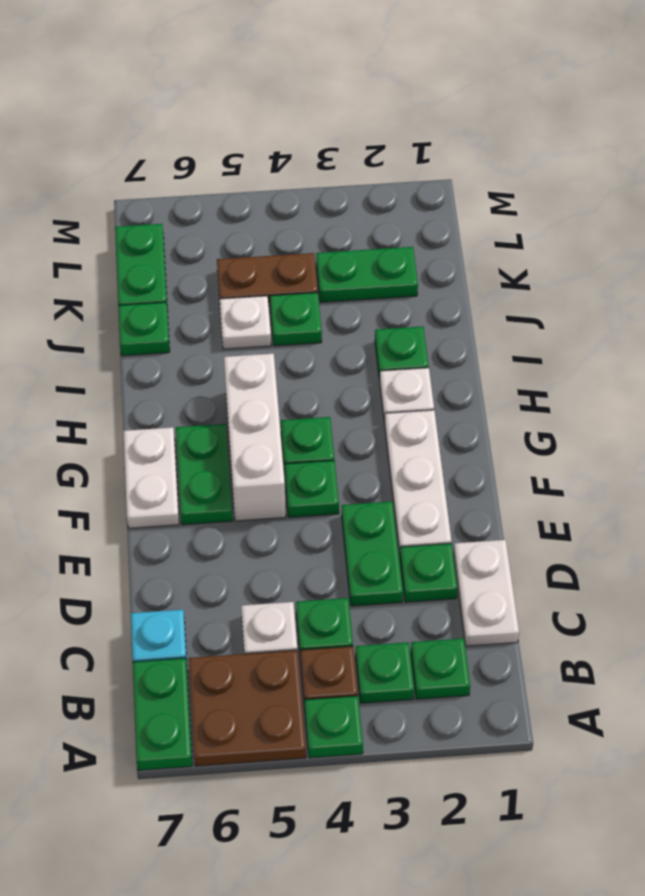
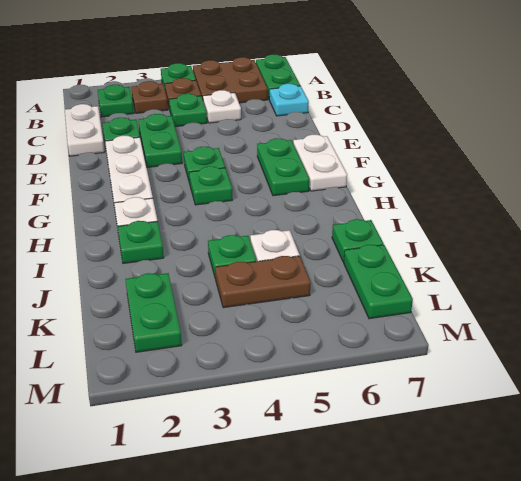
green 1x1 plate [356,642,414,703] -> brown 1x1 plate [131,81,168,113]
white 1x3 brick [224,354,286,521] -> none
green 1x2 plate [316,247,418,302] -> green 1x2 plate turned to [125,273,182,352]

